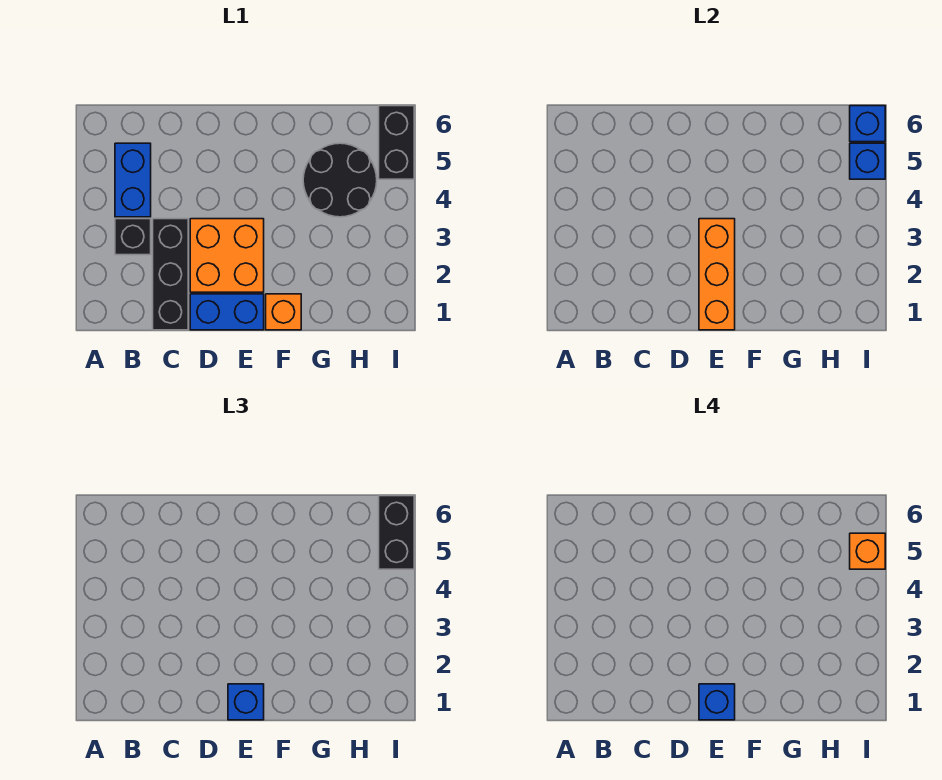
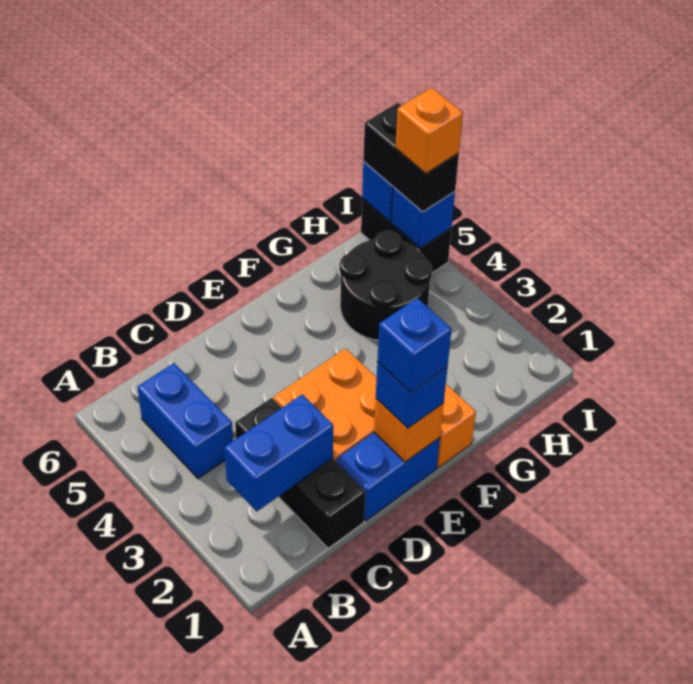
none -> blue 1x2 brick [224,394,333,511]
black 1x1 brick [115,219,151,255] -> none
orange 1x3 brick [699,219,735,330] -> orange 1x1 brick [374,399,444,462]

